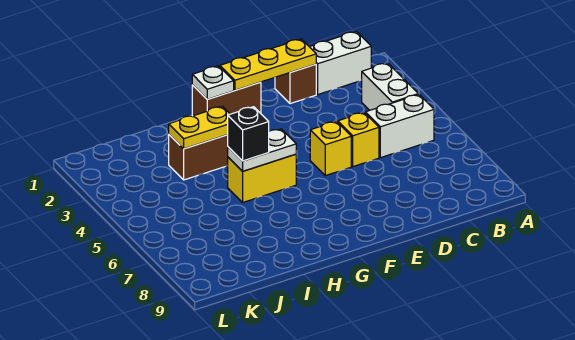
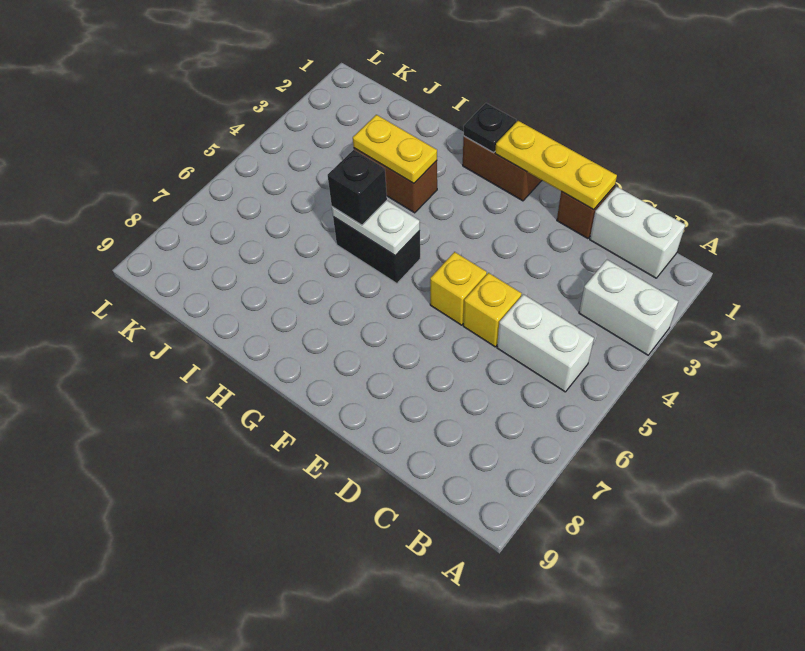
white 1x2 brick [362,63,418,110] -> white 1x2 brick turned to [579,260,678,355]
white 1x1 plate [192,66,234,99] -> black 1x1 plate [463,103,516,153]
yellow 1x2 brick [228,154,296,202] -> black 1x2 brick [333,217,420,283]

